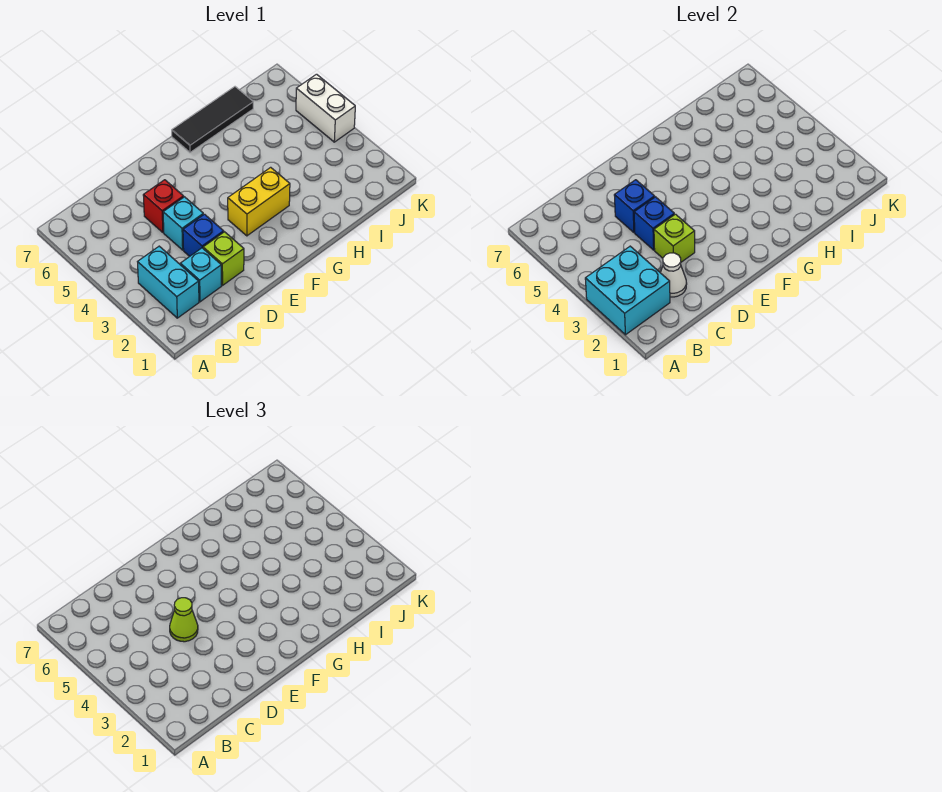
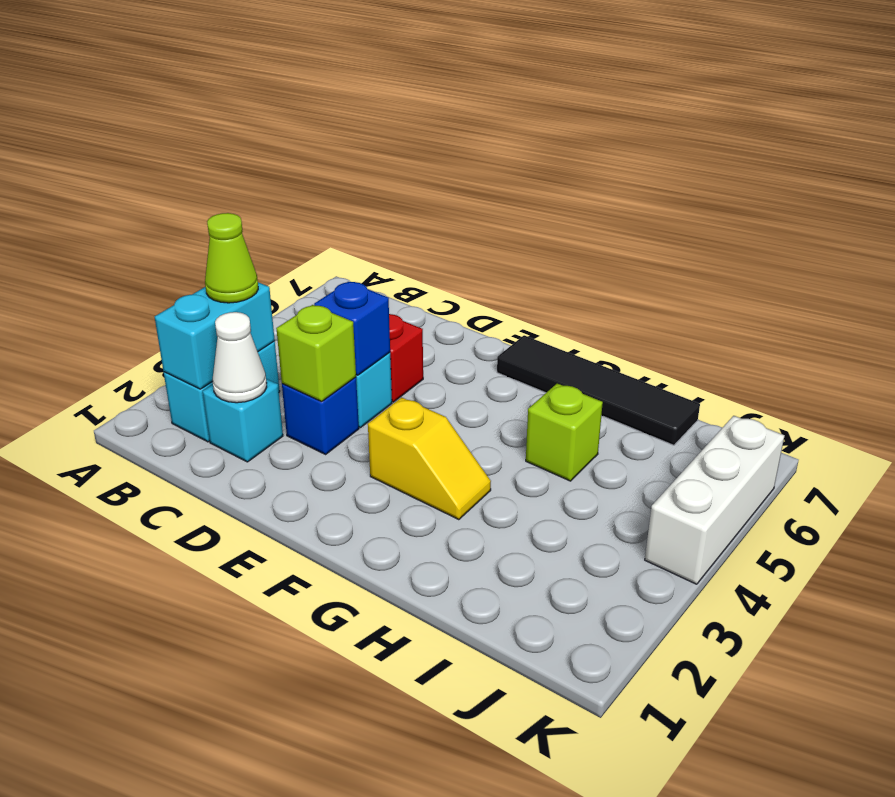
cyan 2x2 brick [585,246,670,335] -> cyan 1x2 brick [155,282,275,389]
lime 1x1 brick [203,232,244,285] -> lime 1x1 brick moved to [526,383,603,481]
lime 1x1 cone [170,598,198,642] -> lime 1x1 cone moved to [205,213,258,303]
blue 1x1 brick [614,180,655,232] -> none
yellow 1x2 brick [228,167,290,236] -> yellow 1x2 slope [368,397,491,520]
black 1x3 tile [172,87,253,152] -> black 1x4 tile [497,335,700,445]
white 1x2 brick [296,74,355,142] -> white 1x3 brick [645,416,785,584]

